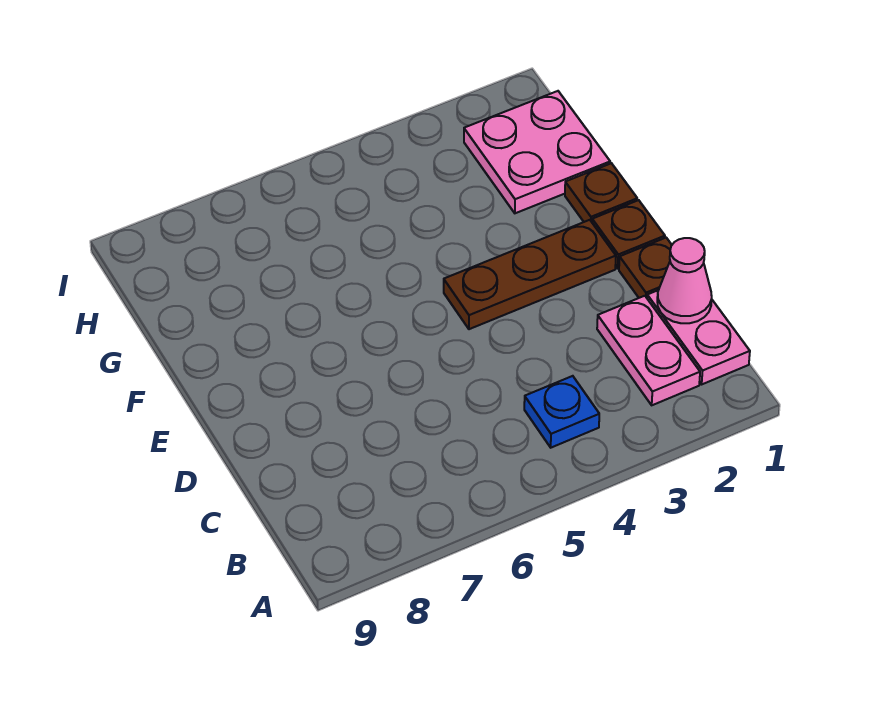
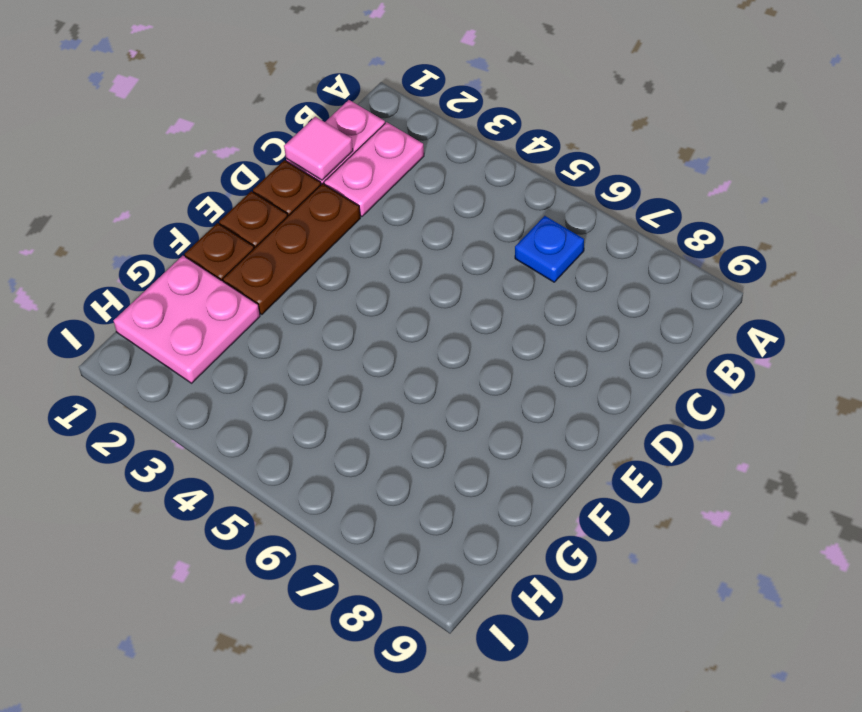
blue 1x1 plate [524,376,599,448] -> blue 1x1 plate moved to [515,216,584,282]
pink 1x1 cone [657,238,712,323] -> pink 1x1 tile [284,117,353,180]
brown 1x3 plate [444,220,616,329] -> brown 1x3 plate turned to [223,184,360,314]

